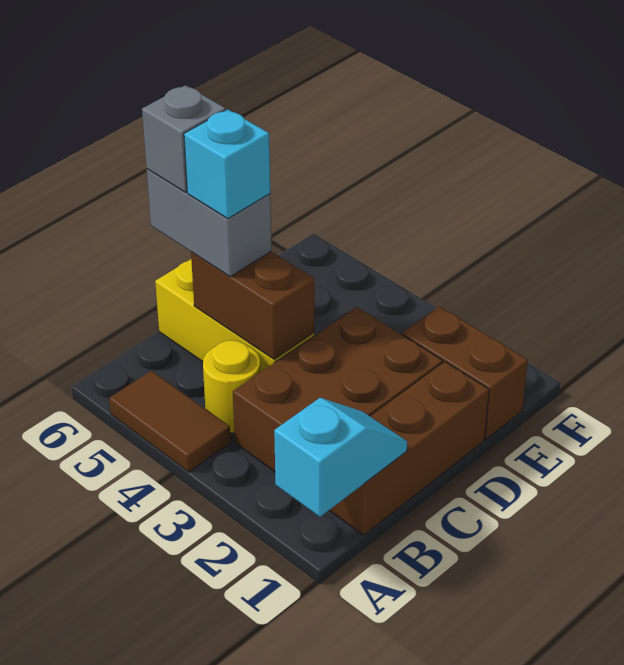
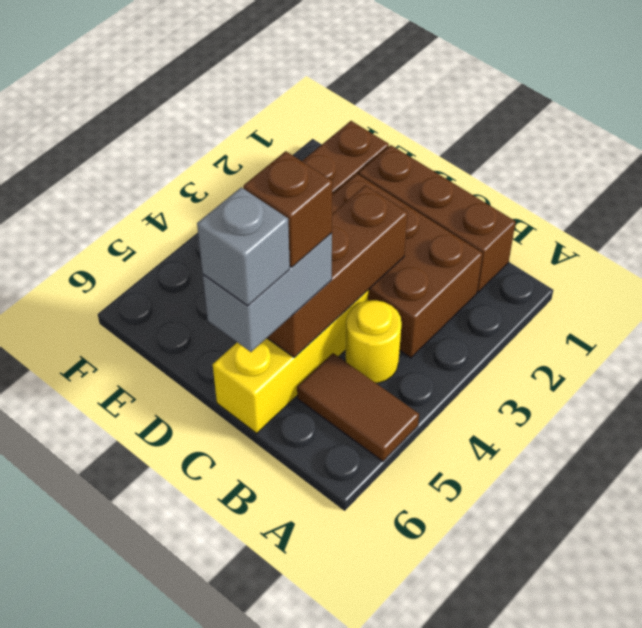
cyan 1x2 slope [274,398,407,517] -> none
brown 1x2 tile [109,371,231,472] -> brown 1x2 tile turned to [297,353,419,461]
brown 1x2 brick [191,252,314,359] -> brown 1x3 brick [267,186,408,357]
cyan 1x1 brick [184,109,270,219] -> brown 1x1 brick [244,151,333,267]

